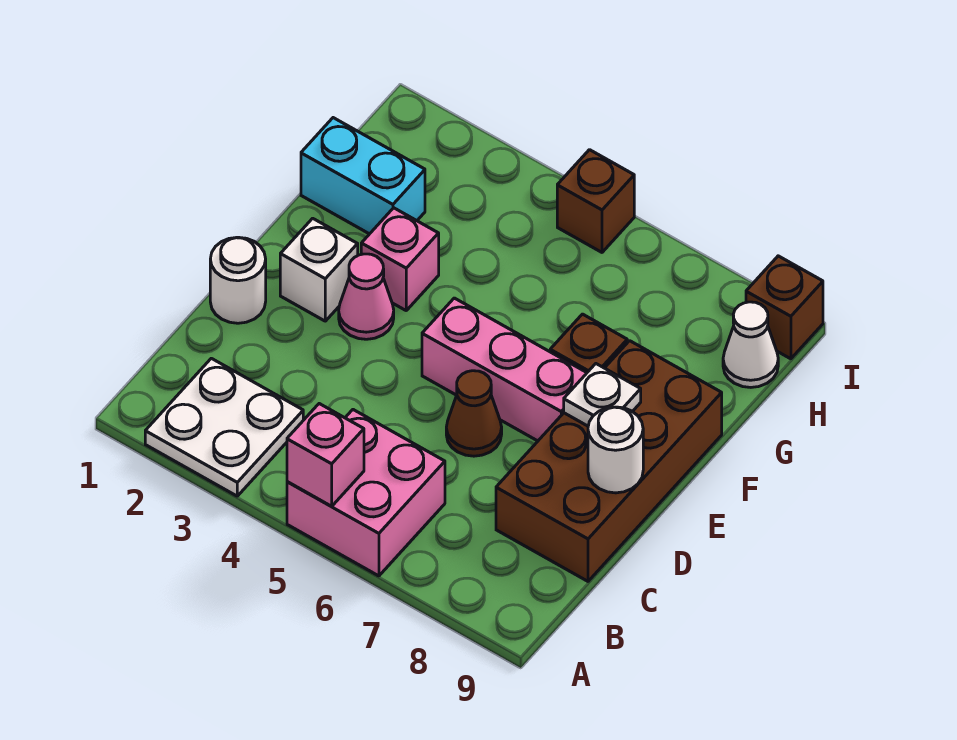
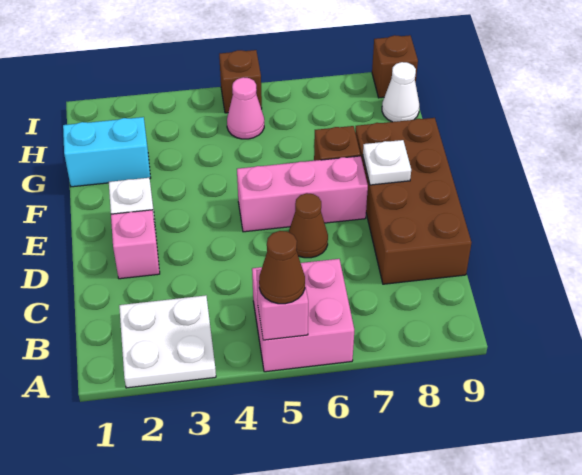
none -> brown 1x1 cone [259,231,305,304]
white 1x1 round brick [210,237,266,323] -> none
white 1x1 round brick [588,407,643,493] -> none
pink 1x1 cone [339,254,394,339] -> pink 1x1 cone moved to [227,77,264,139]
pink 1x1 brick [361,208,439,310] -> pink 1x1 brick moved to [111,210,160,279]

